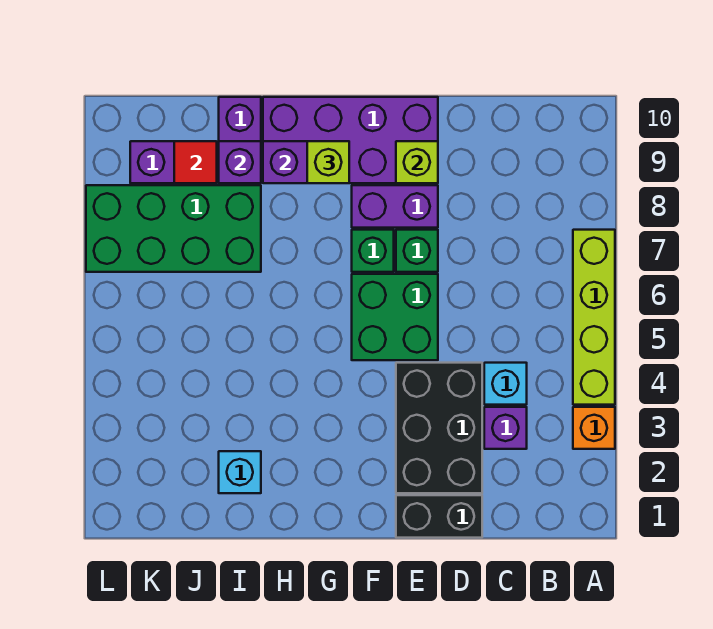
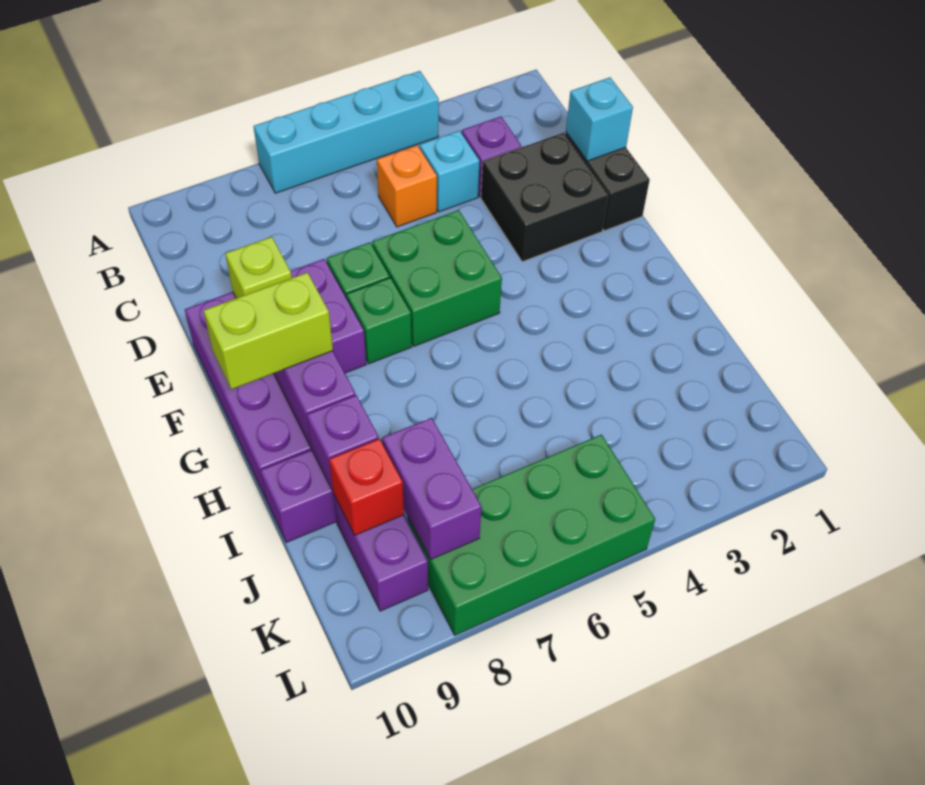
orange 1x1 brick [573,407,615,449] -> orange 1x1 brick moved to [377,145,437,227]
lime 1x4 brick [573,230,615,405] -> cyan 1x4 brick [254,71,439,193]
black 2x3 brick [396,363,482,493] -> black 2x2 brick [481,133,608,262]
lime 1x1 brick [307,141,349,183] -> lime 1x2 brick [203,272,333,389]
cyan 1x1 brick [219,451,261,493] -> cyan 1x1 brick moved to [566,78,633,161]
green 2x4 brick [86,185,261,272] -> green 2x4 brick turned to [407,435,655,635]
none -> purple 1x2 brick [382,418,482,559]
red 1x1 tile [174,141,217,183] -> red 1x1 brick [329,439,404,535]

